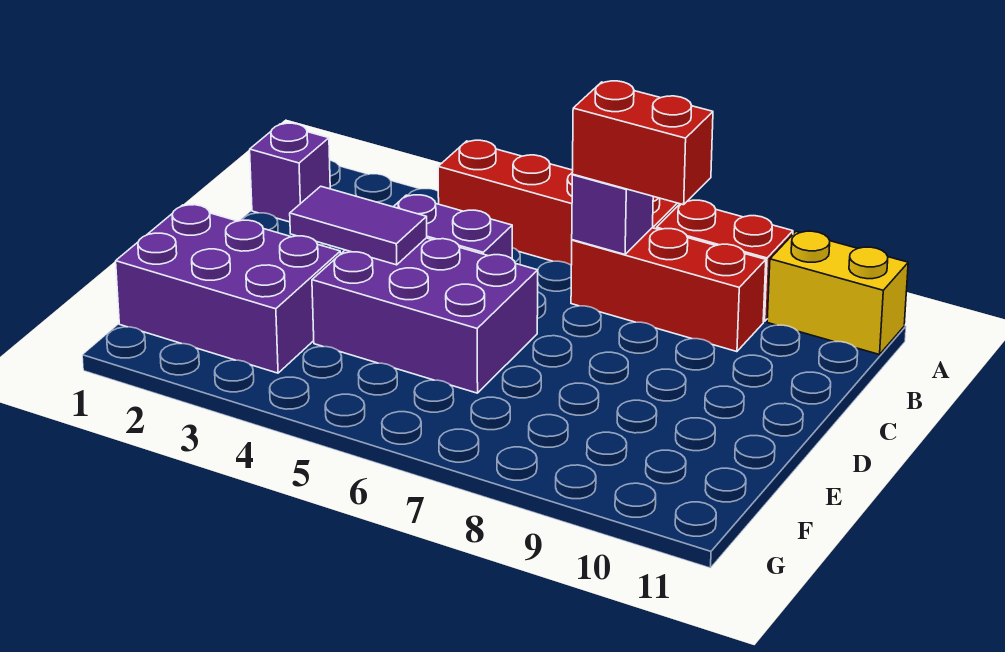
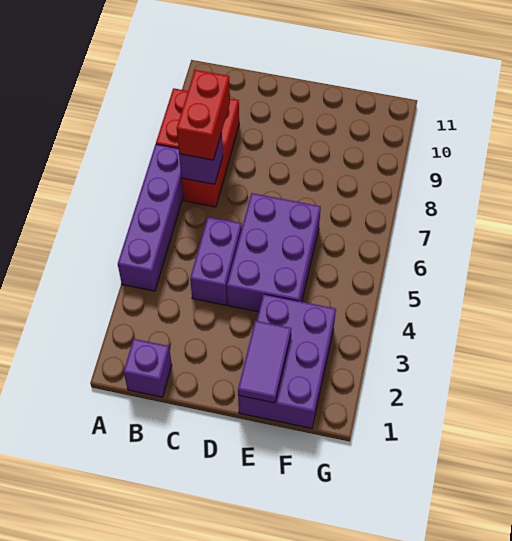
red 1x4 brick [438,140,679,265] -> purple 1x4 brick [118,144,183,291]
yellow 1x2 brick [767,231,908,355] -> none
purple 1x2 tile [290,186,427,265] -> purple 1x2 tile moved to [238,321,291,403]

